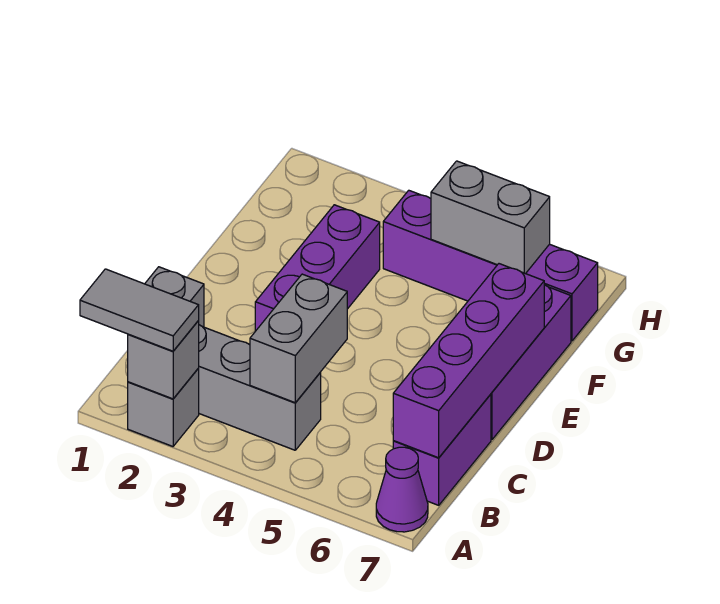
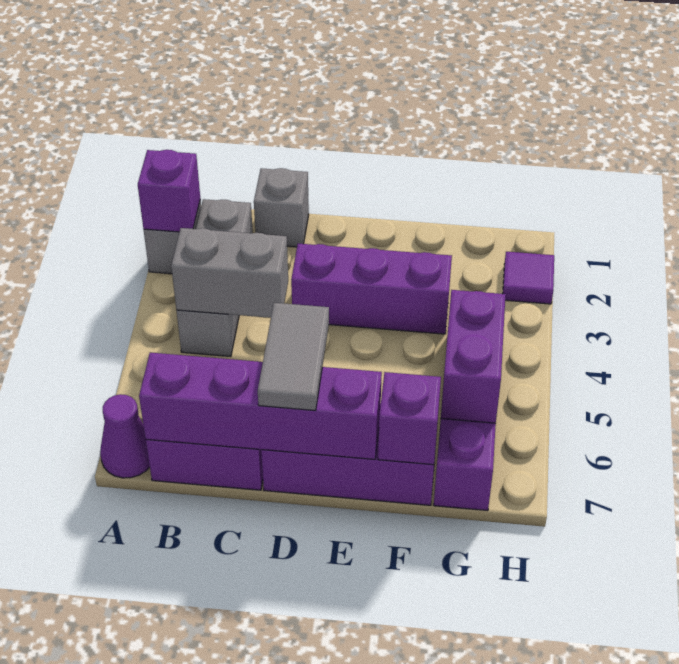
grey 1x2 tile [80,269,199,351] -> grey 1x2 tile moved to [258,303,329,411]
grey 1x1 brick [128,321,199,399] -> purple 1x1 brick [138,150,200,232]
none -> purple 1x1 brick [378,372,441,465]
grey 1x2 brick [431,161,550,274] -> purple 1x2 brick [441,290,506,423]
none -> purple 1x1 tile [503,252,554,304]

